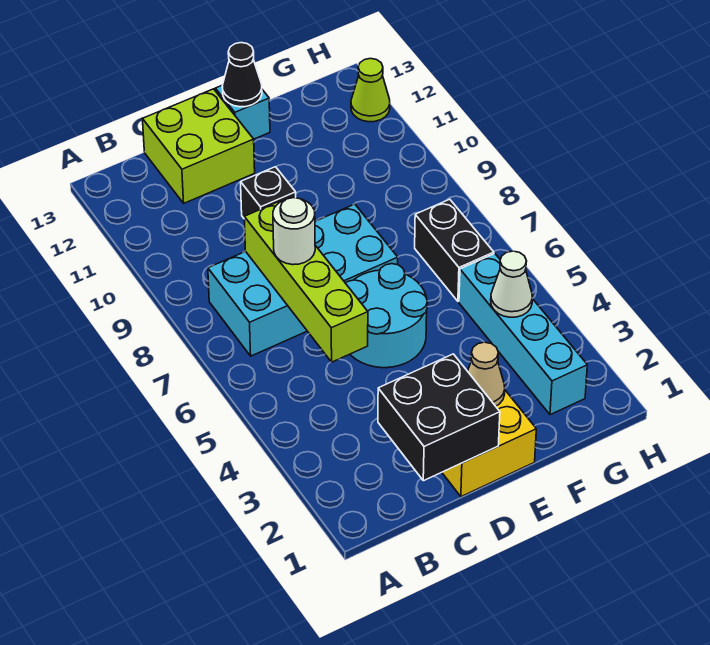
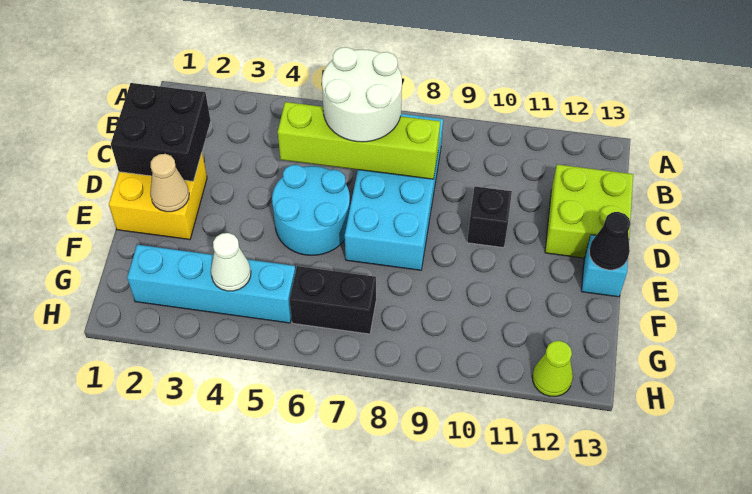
white 1x1 round brick [273,198,315,265] -> white 2x2 round brick [322,47,402,142]

